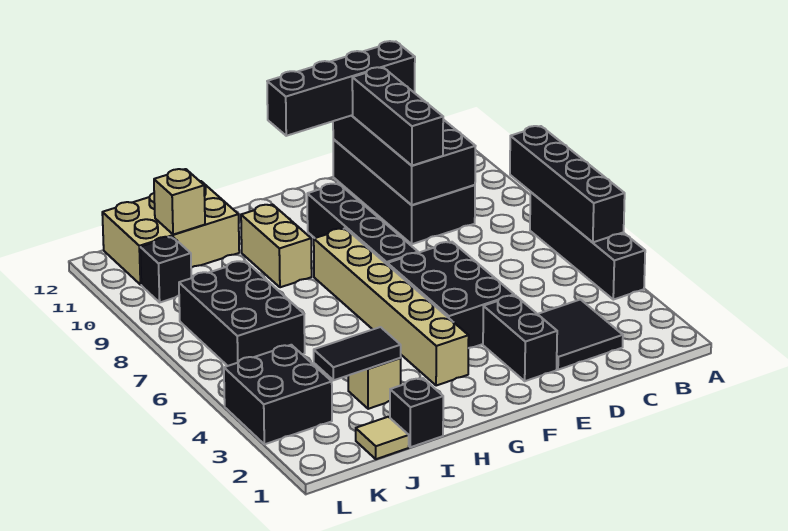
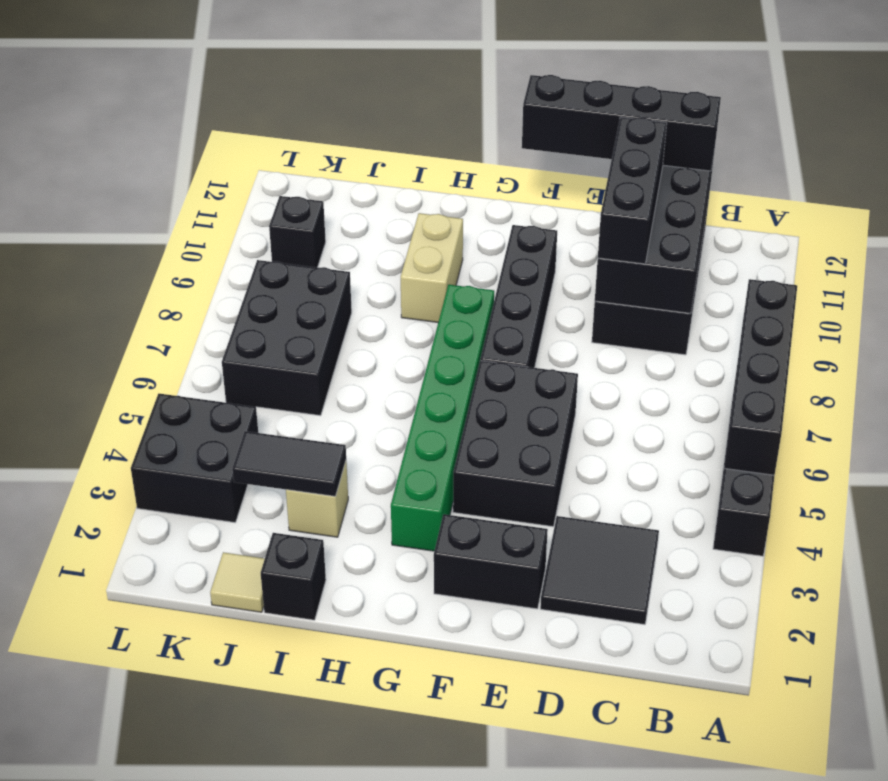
black 1x2 brick [483,295,557,381] -> black 1x2 brick turned to [434,514,548,609]
tan 1x6 brick [314,228,469,386] -> green 1x6 brick [391,285,494,551]
tan 2x3 brick [102,181,239,285] -> none
tan 1x1 brick [154,169,205,235] -> none

